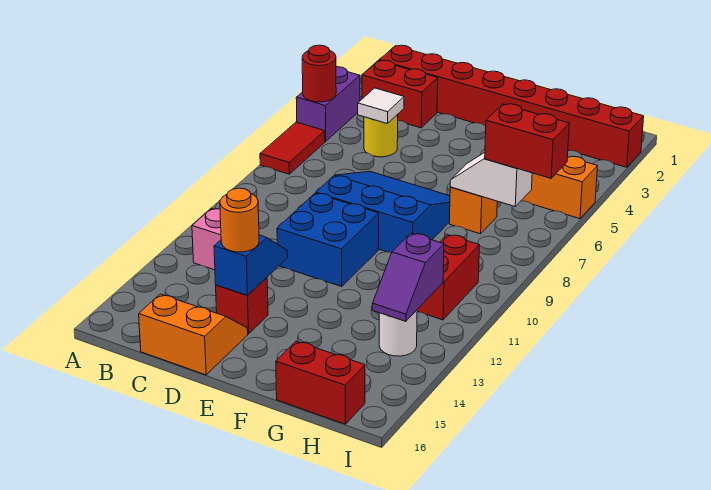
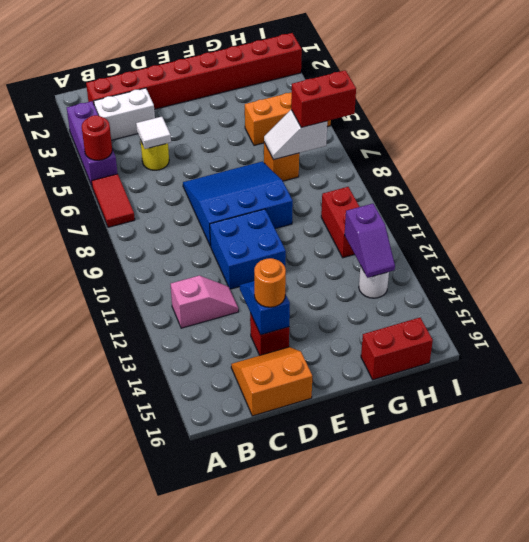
purple 1x2 brick [296,67,360,141] -> purple 1x3 brick [67,101,118,186]
red 1x2 brick [362,60,438,128] -> white 1x2 brick [94,88,155,140]

